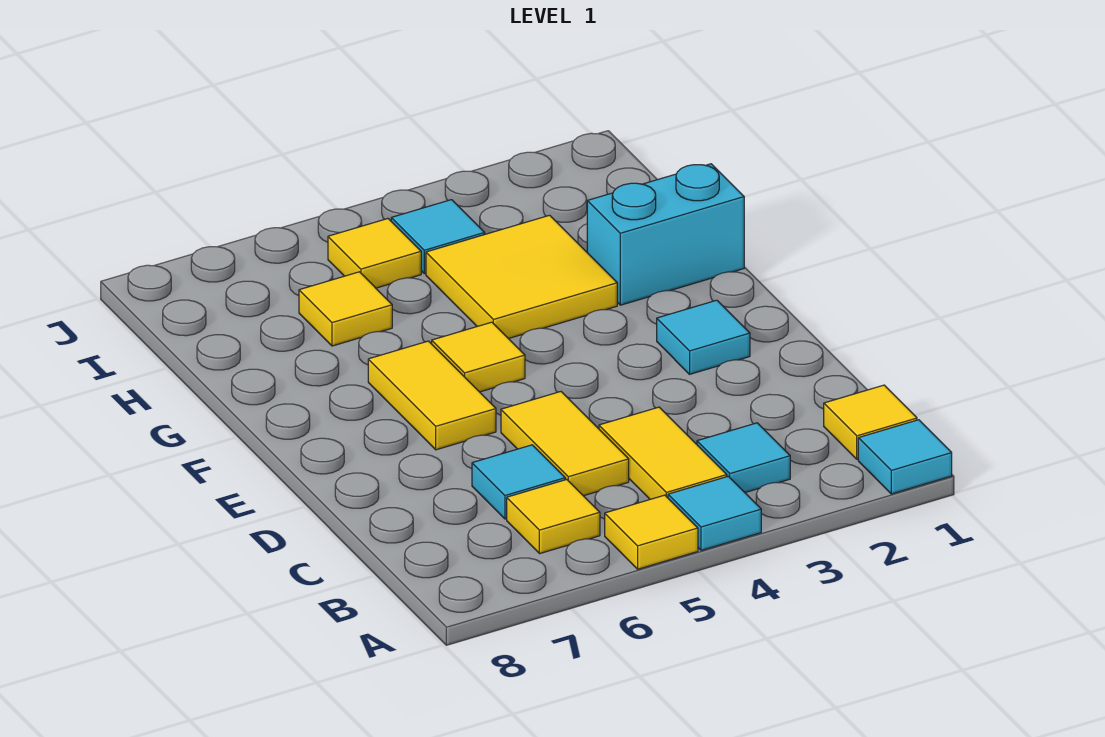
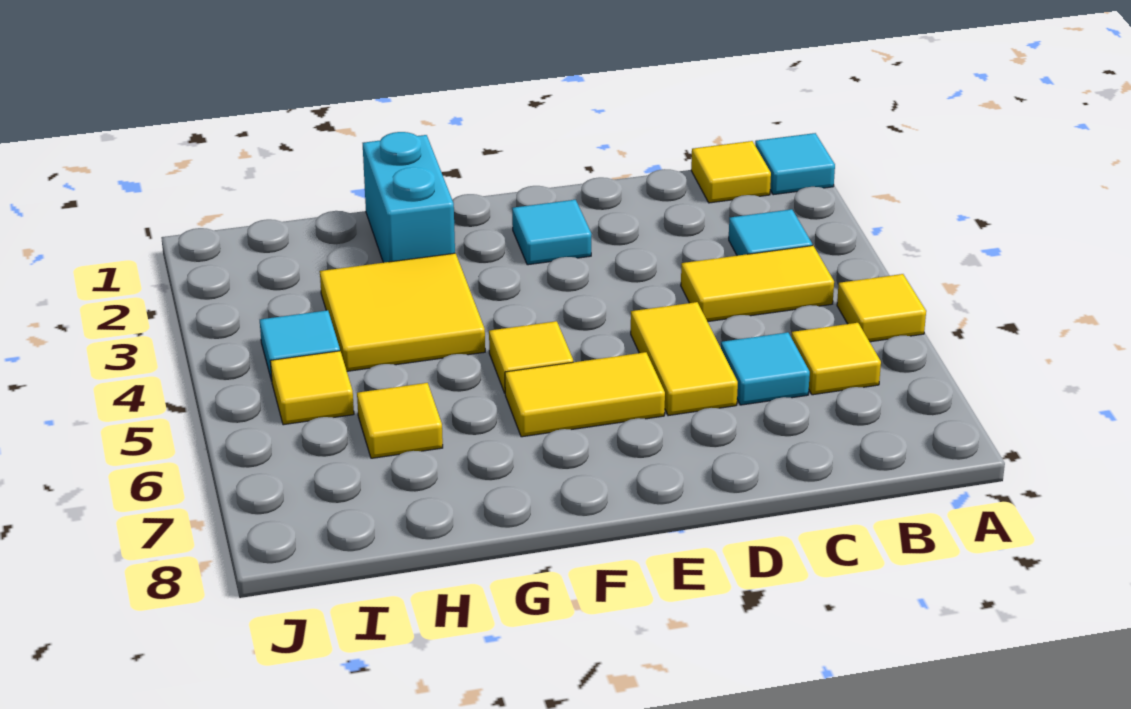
cyan 1x1 tile [668,476,761,550] -> none
yellow 1x2 tile [501,392,629,496] -> yellow 1x2 tile turned to [631,302,738,416]

